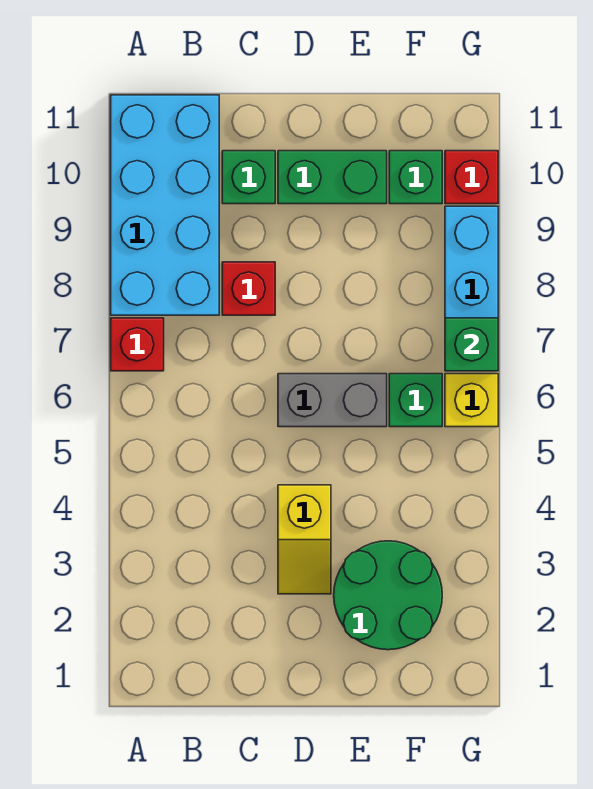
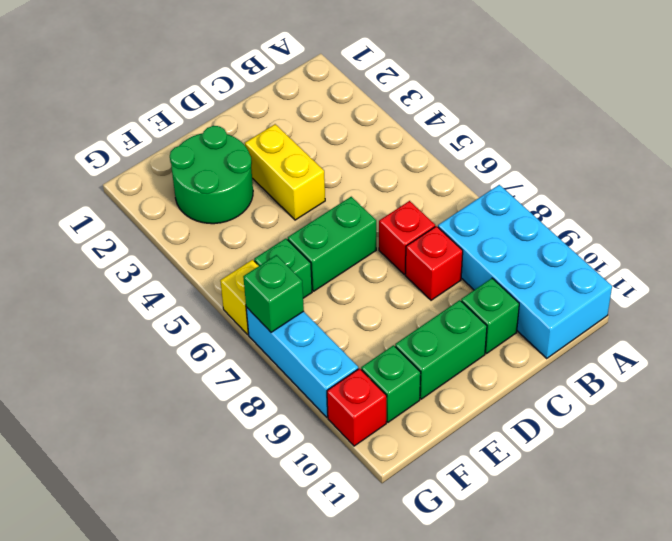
red 1x1 brick [111,318,164,371] -> red 1x1 brick moved to [379,201,435,274]
yellow 1x2 slope [278,485,331,594] -> yellow 1x2 brick [245,124,325,220]
grey 1x2 brick [278,374,387,427] -> green 1x2 brick [288,197,376,291]

